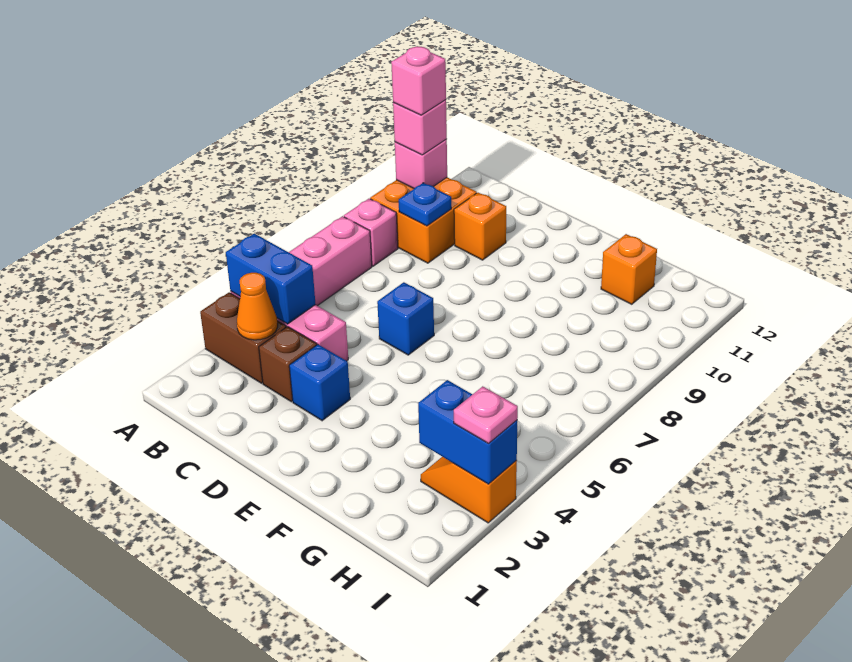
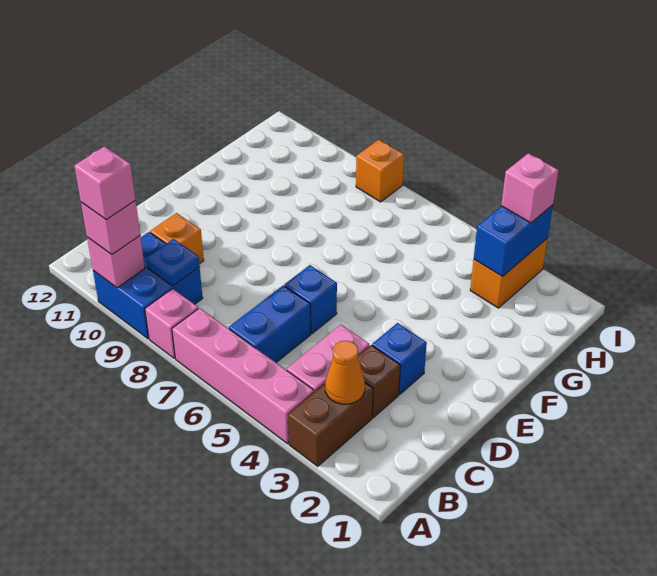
blue 1x2 brick [226,234,316,324] -> blue 1x2 brick moved to [229,286,311,362]
orange 2x2 brick [370,177,477,263] -> blue 2x2 brick [93,232,203,339]
orange 1x1 brick [601,234,657,304] -> orange 1x1 brick moved to [356,140,404,202]
orange 1x2 slope [421,457,517,523] -> orange 1x2 brick [470,238,548,308]
pink 1x1 plate [454,386,518,443] -> pink 1x1 brick [501,153,559,223]

